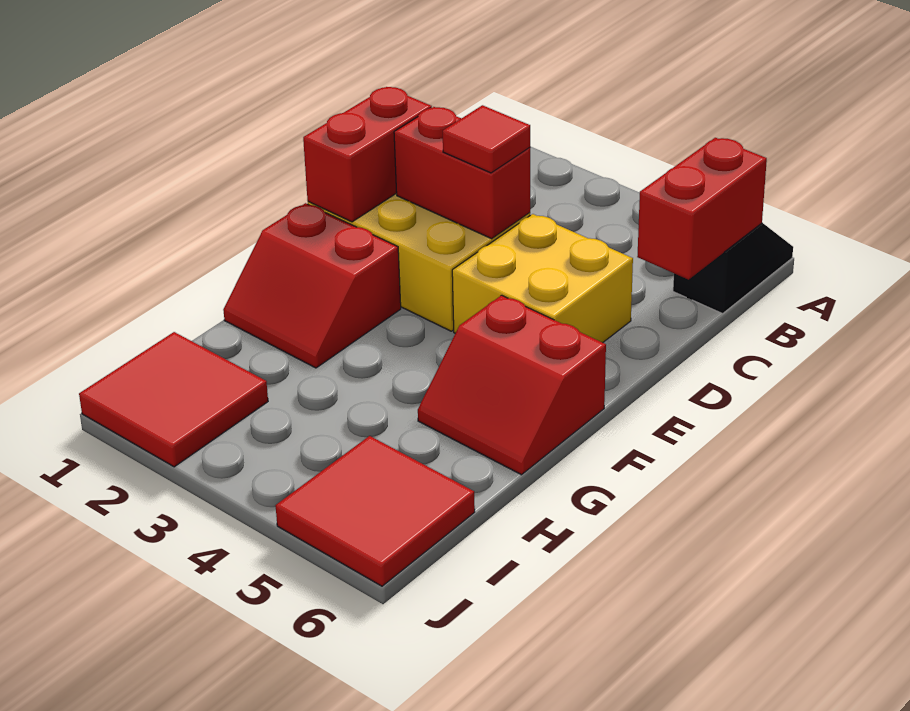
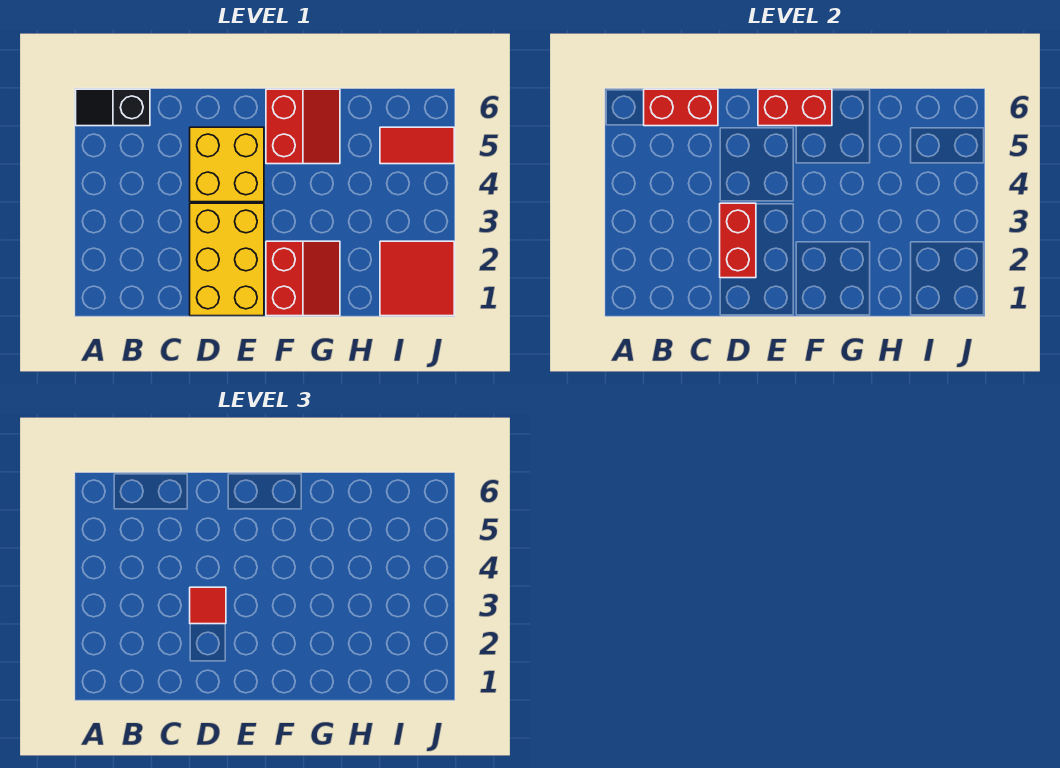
red 1x2 brick [303,87,432,222] -> red 1x2 brick moved to [758,89,832,126]
red 2x2 tile [276,436,475,586] -> red 1x2 tile [380,127,454,164]

